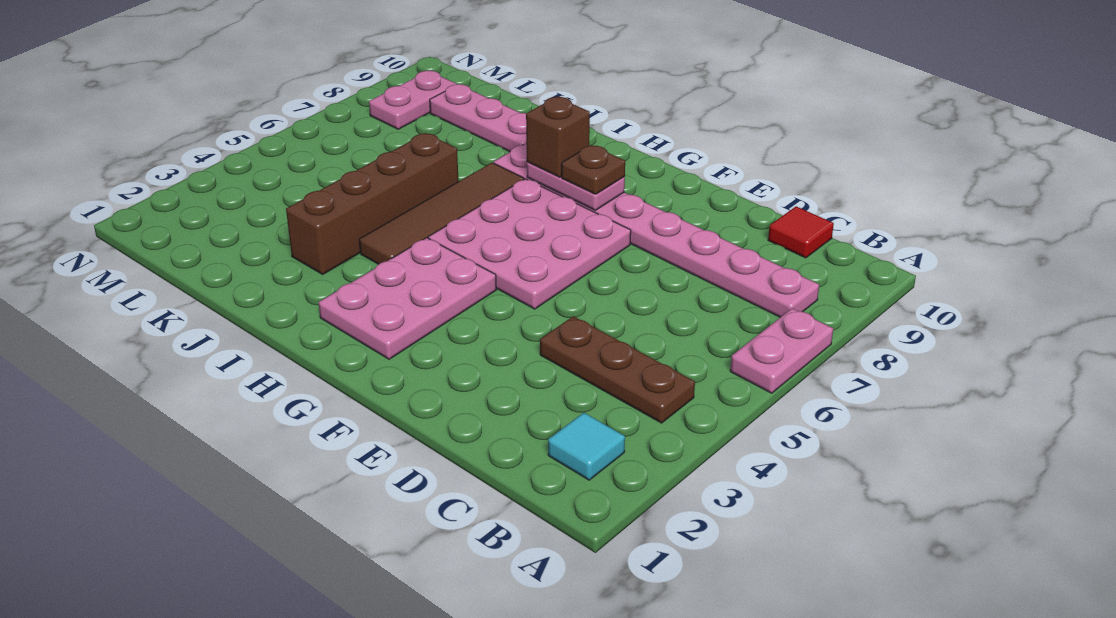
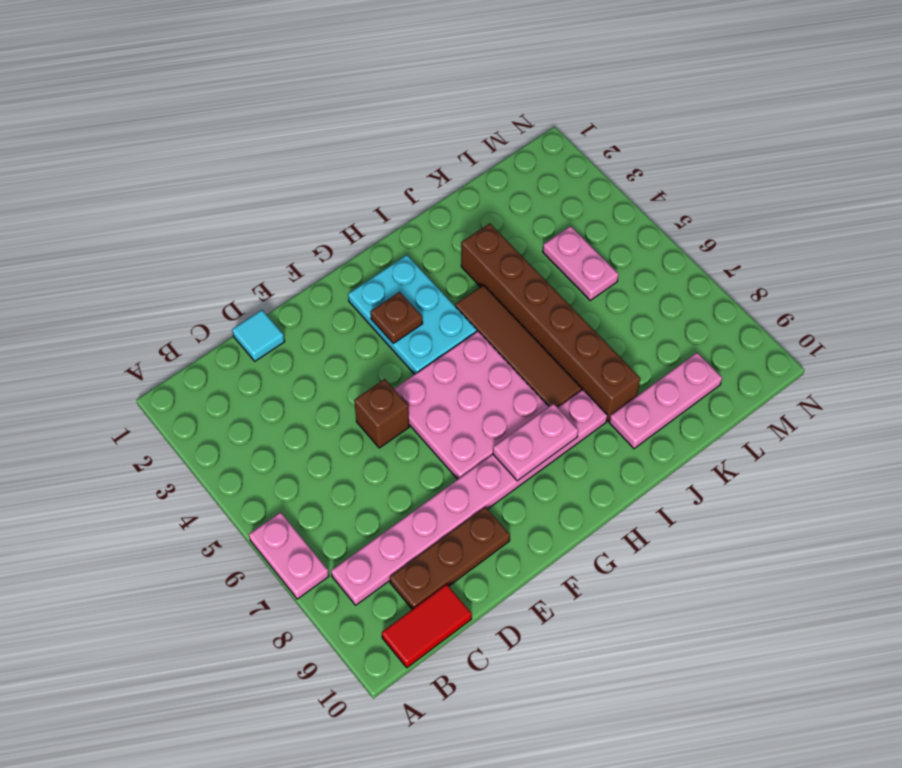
cyan 1x1 tile [548,413,625,480] -> cyan 1x1 tile moved to [232,310,285,361]
brown 1x3 plate [540,316,695,423] -> brown 1x3 plate moved to [390,507,510,609]
red 1x1 tile [768,206,834,258] -> red 1x2 tile [382,584,472,668]
pink 2x3 plate [318,238,496,359] -> cyan 2x3 plate [348,255,477,374]
brown 1x1 plate [562,145,625,194] -> brown 1x1 plate moved to [370,292,423,343]
brown 1x1 brick [526,97,590,177] -> brown 1x1 brick moved to [354,379,409,448]
brown 1x4 brick [286,133,459,274] -> brown 1x6 brick [461,223,640,421]
pink 1x2 plate [369,71,456,129] -> pink 1x2 plate moved to [543,226,619,300]

